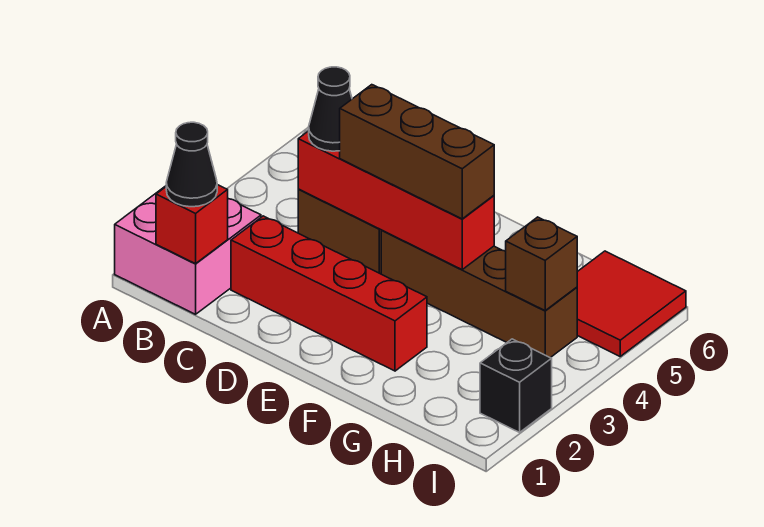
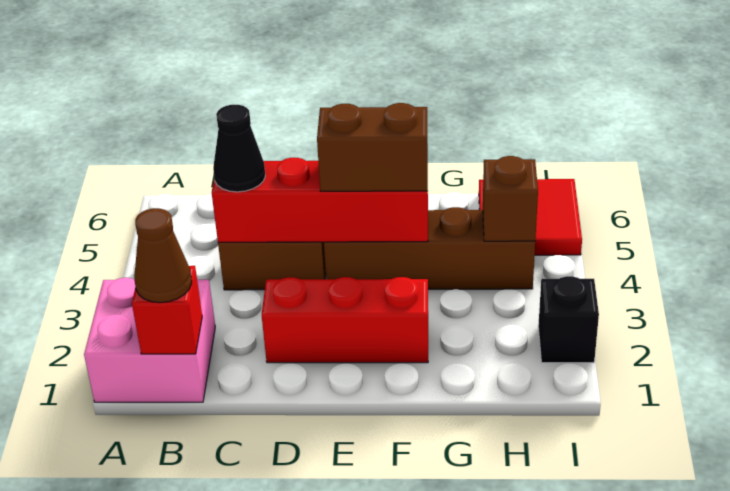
black 1x1 cone [166,122,217,207] -> brown 1x1 cone [134,208,192,303]
red 1x4 brick [231,216,427,371] -> red 1x3 brick [262,277,428,363]
brown 1x3 brick [340,85,494,219] -> brown 1x2 brick [317,103,428,191]

